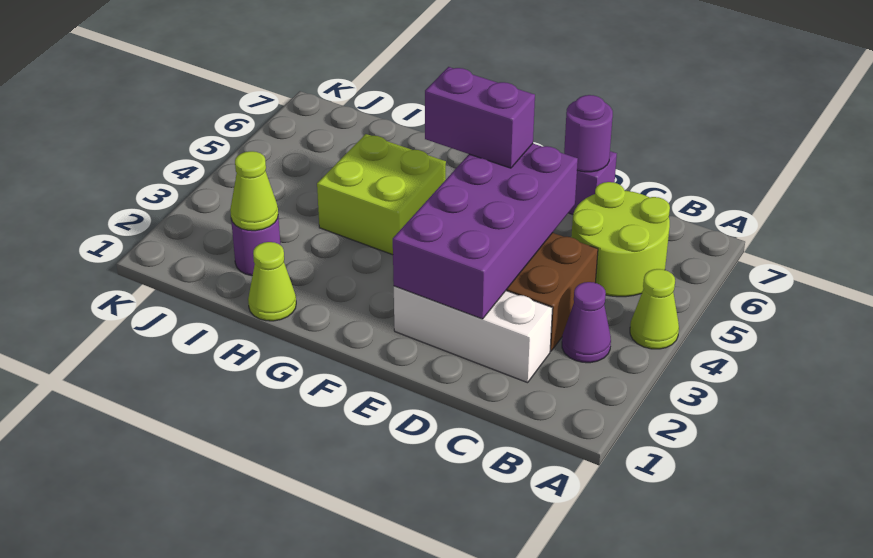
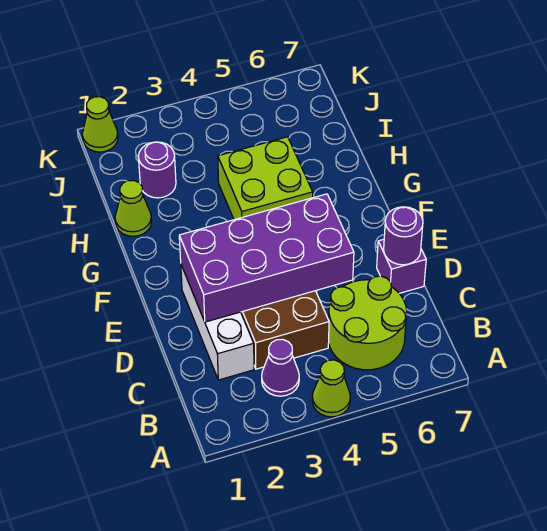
purple 1x2 brick [425,67,535,168] -> none
lime 1x1 cone [230,151,278,231] -> lime 1x1 cone moved to [82,97,118,152]

